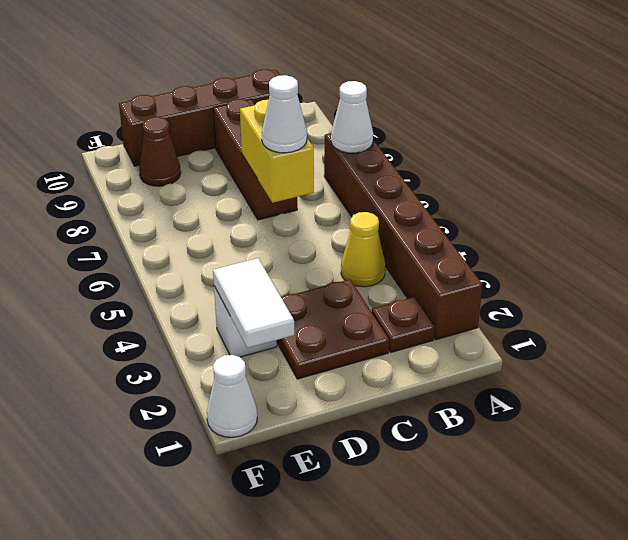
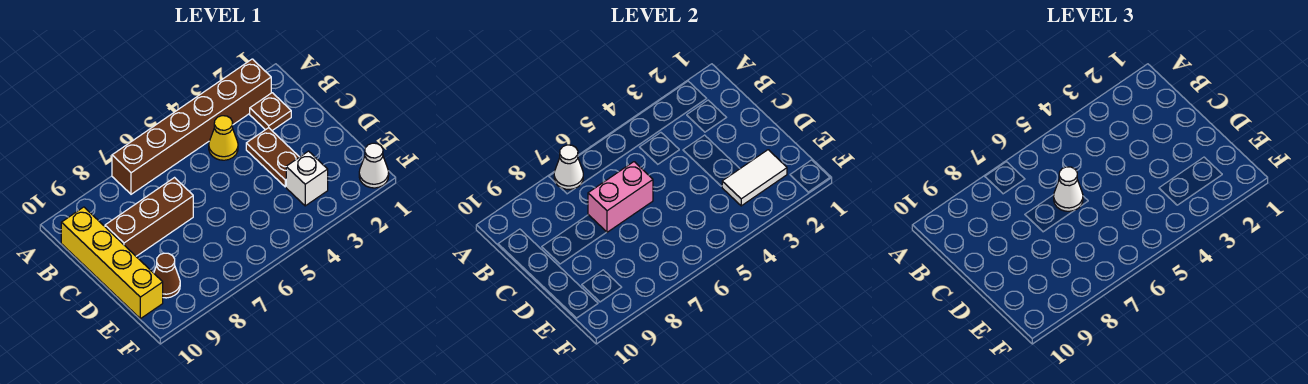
brown 1x4 brick [119,69,280,166] -> yellow 1x4 brick [61,207,163,319]
brown 2x2 plate [277,279,389,379] -> brown 1x2 plate [246,128,299,187]
yellow 1x2 brick [240,100,314,203] -> pink 1x2 brick [588,162,653,232]

